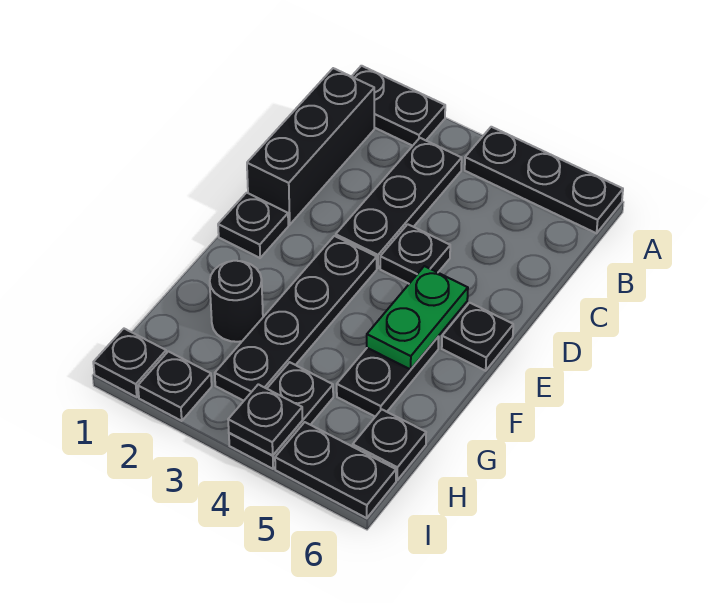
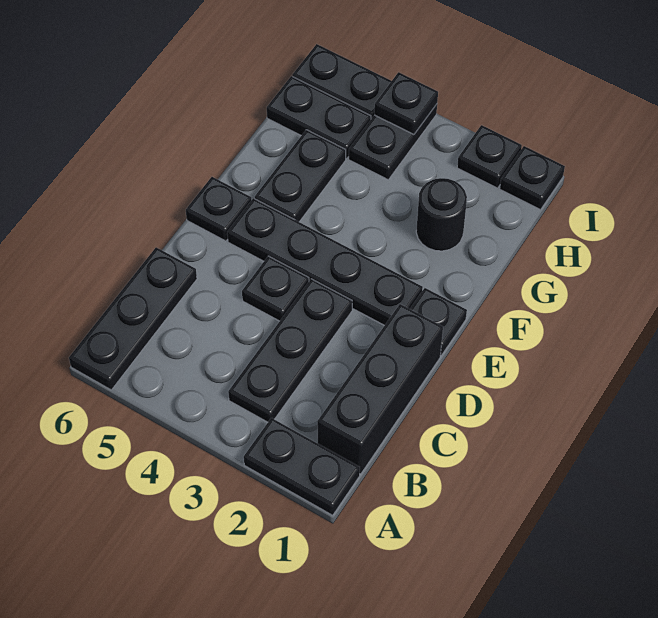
black 1x3 plate [465,127,623,233] -> black 1x3 plate turned to [69,247,197,390]
black 1x4 plate [215,236,377,401] -> black 1x4 plate turned to [227,198,423,326]
green 1x2 plate [367,266,468,369] -> none
black 1x1 plate [353,409,426,480] -> black 1x2 plate [267,76,371,159]

